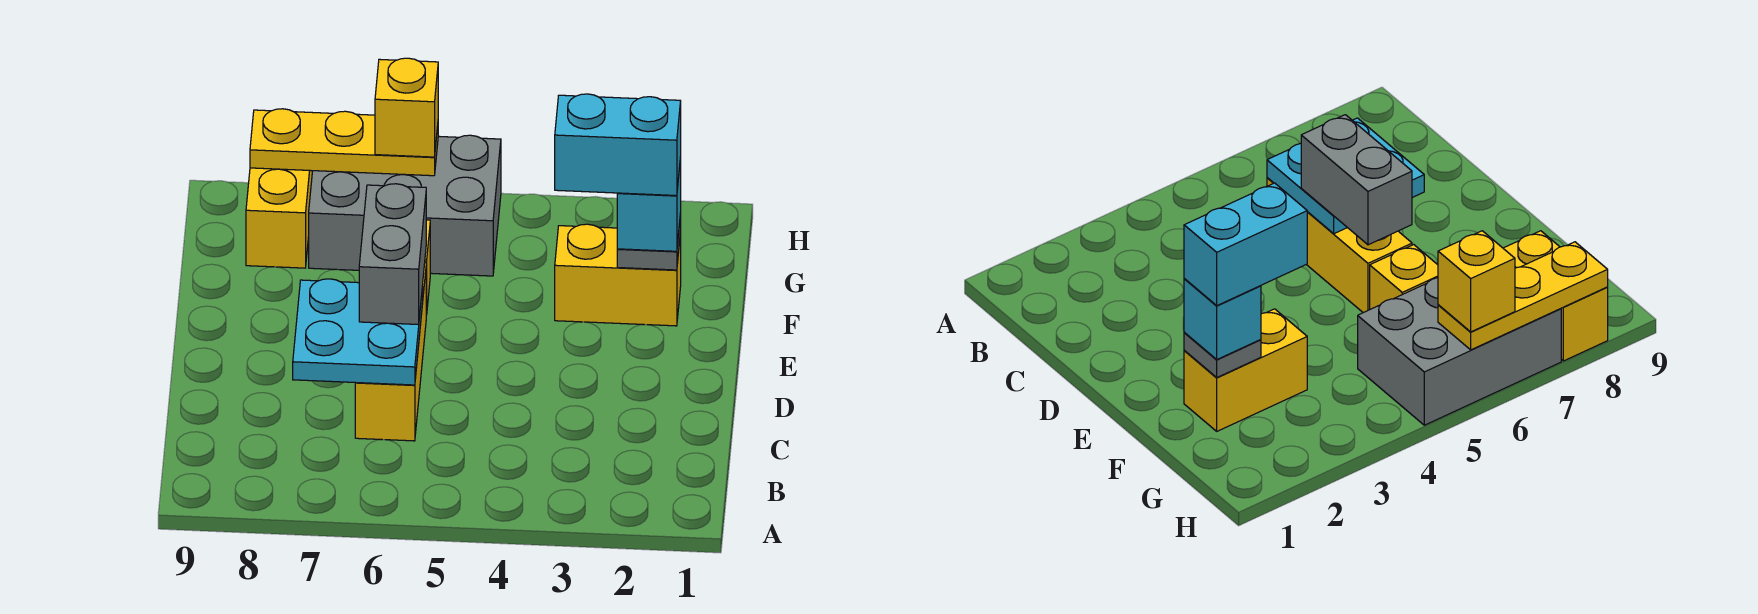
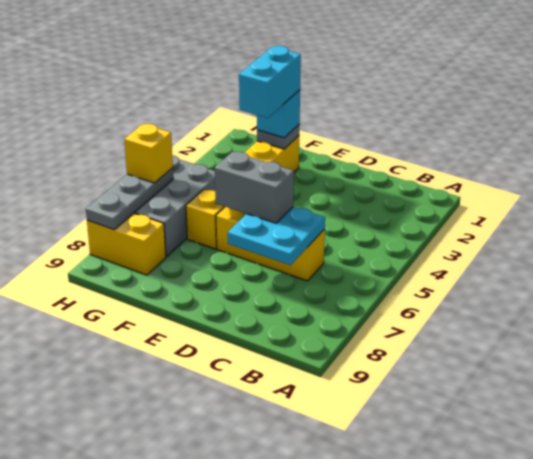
yellow 1x3 plate [250,109,438,176] -> grey 1x3 plate [86,168,173,230]

